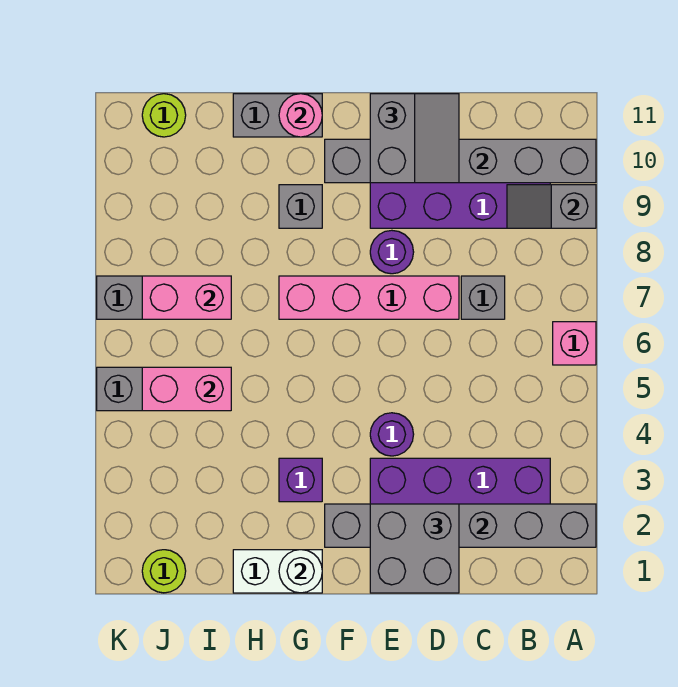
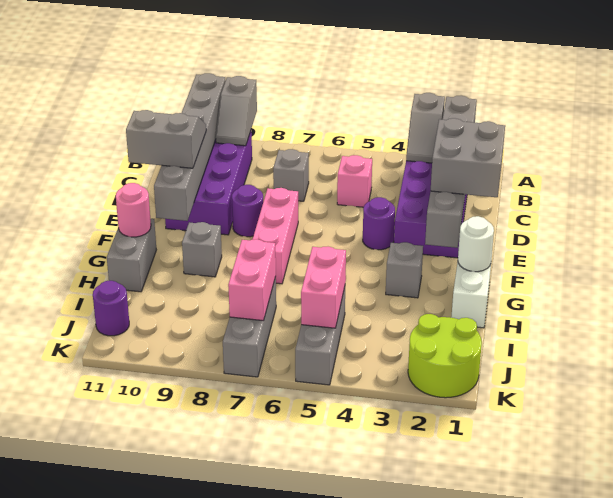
none -> grey 1x2 slope [406,93,445,163]
pink 1x1 brick [553,322,596,365] -> pink 1x1 brick moved to [337,155,372,207]
pink 1x4 brick [279,276,459,319] -> pink 1x3 brick [252,188,298,284]
purple 1x1 brick [279,458,322,502] -> grey 1x1 brick [386,242,423,298]
lime 1x1 round brick [142,550,186,593] -> lime 2x2 round brick [408,314,482,398]
lime 1x1 round brick [142,94,186,137] -> purple 1x1 round brick [93,281,129,336]

